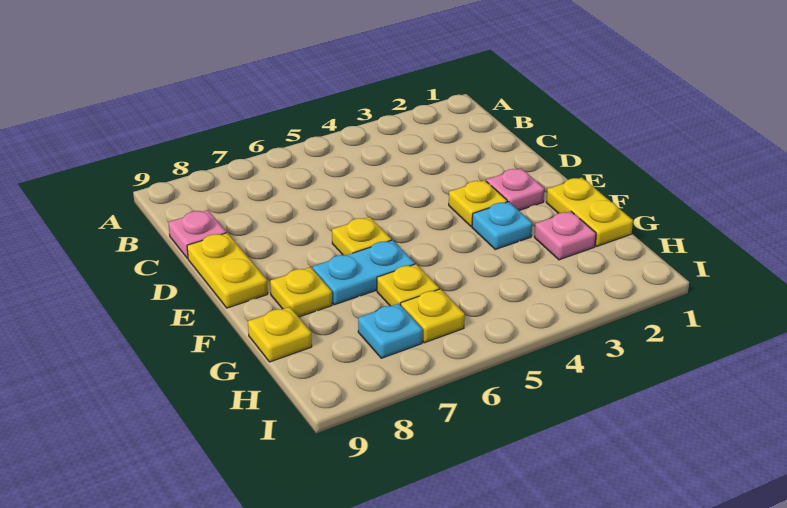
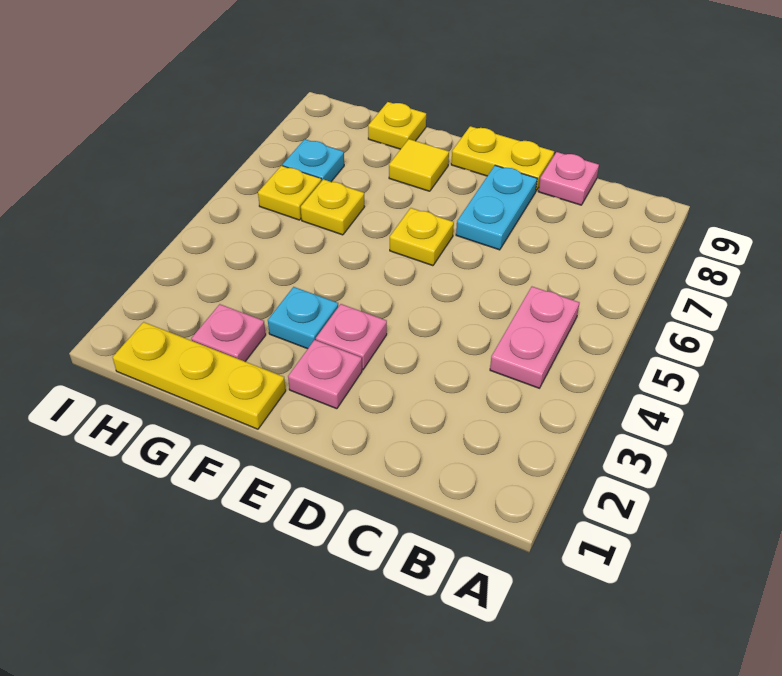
none -> pink 1x2 plate [490,287,579,388]
yellow 1x1 plate [449,180,507,226] -> pink 1x1 plate [316,304,387,370]
yellow 1x2 plate [546,178,633,246] -> yellow 1x3 plate [113,322,286,429]
cyan 1x2 plate [313,240,415,305] -> cyan 1x2 plate moved to [456,165,537,250]
yellow 1x1 plate [270,267,332,317] -> yellow 1x1 tile [389,139,449,191]

